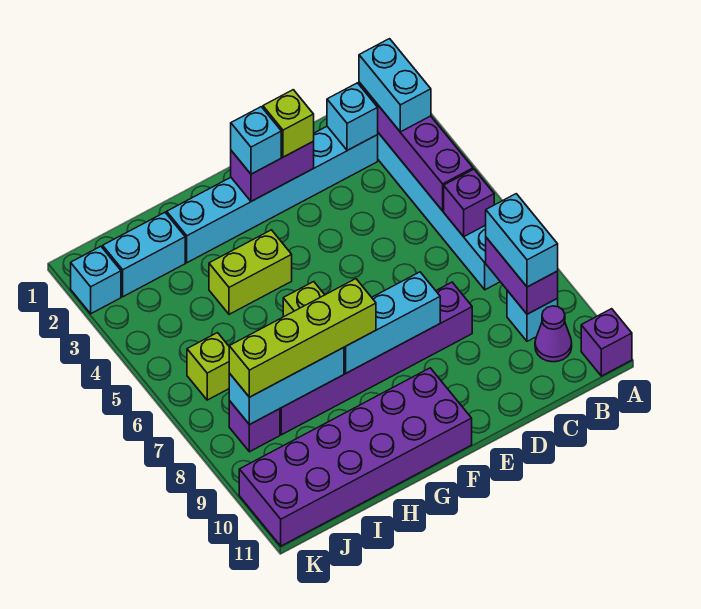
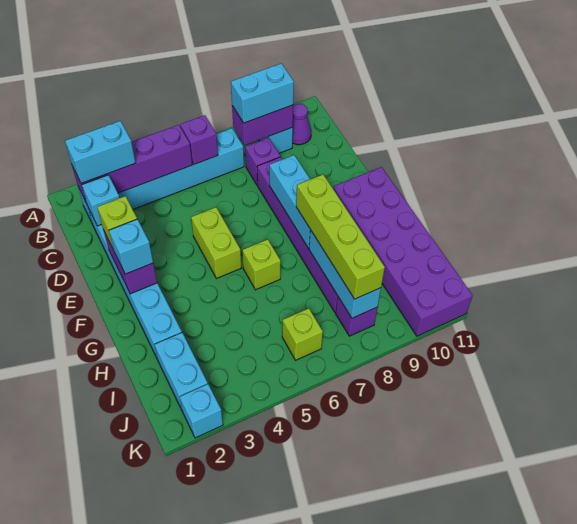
purple 1x1 brick [581,309,632,376] -> purple 1x1 brick moved to [245,138,280,185]
lime 1x2 brick [209,230,292,314] -> lime 1x2 brick moved to [191,207,241,279]

